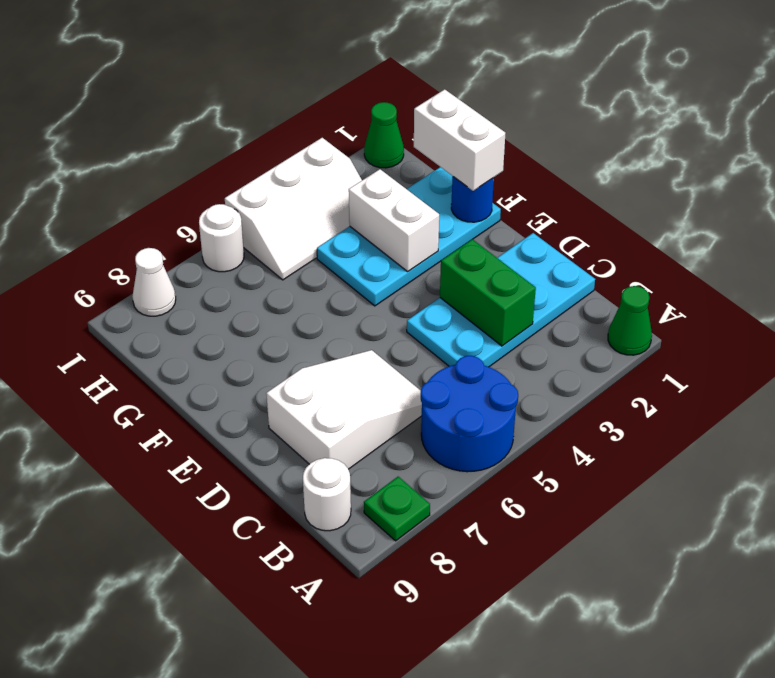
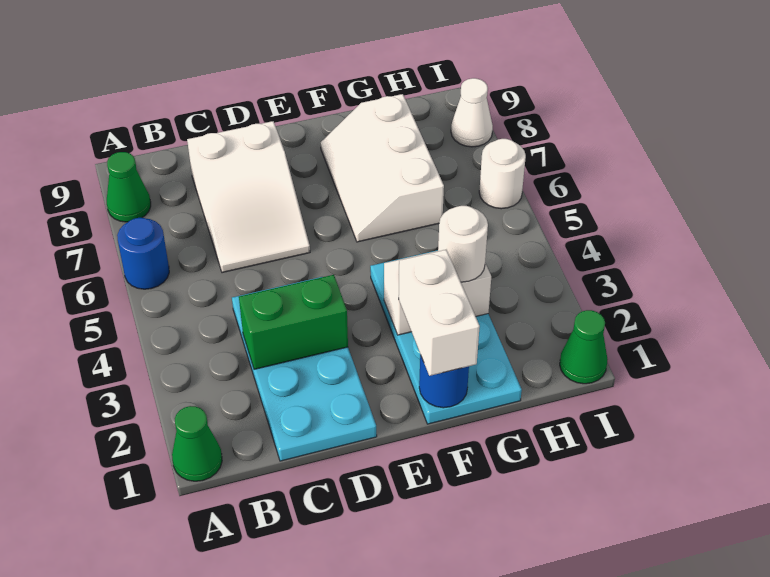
blue 2x2 round brick [421,356,518,472] -> blue 1x1 round brick [117,218,169,289]
green 1x1 plate [364,477,430,541] -> green 1x1 cone [107,152,151,222]
white 1x1 round brick [303,458,351,531] -> white 1x1 round brick moved to [438,206,488,282]
white 1x2 brick [414,89,505,191] -> white 1x2 brick turned to [399,250,480,376]
white 2x3 slope [225,138,362,280] -> white 2x3 slope moved to [321,94,444,242]

